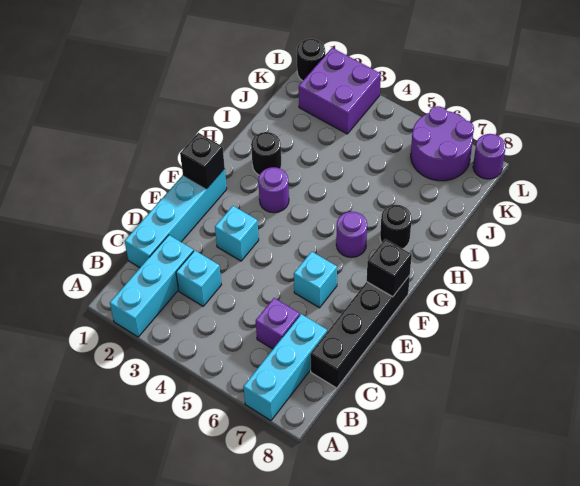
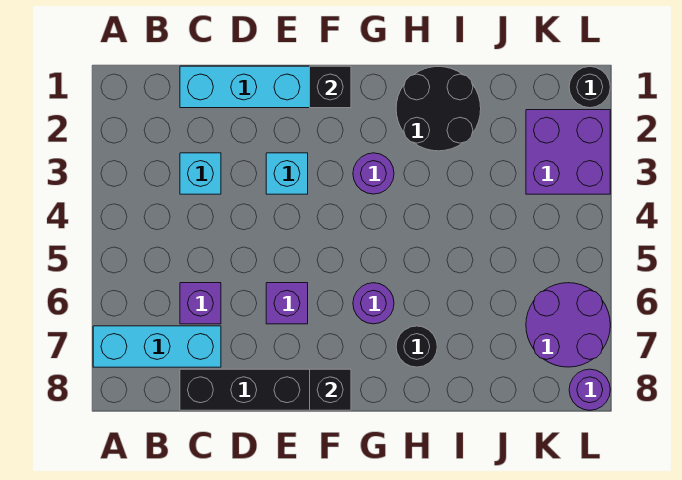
cyan 1x3 brick [110,235,193,337] -> none
cyan 1x1 brick [294,252,337,308] -> purple 1x1 brick [266,283,308,324]
black 1x1 round brick [251,132,282,175] -> black 2x2 round brick [396,67,481,151]

